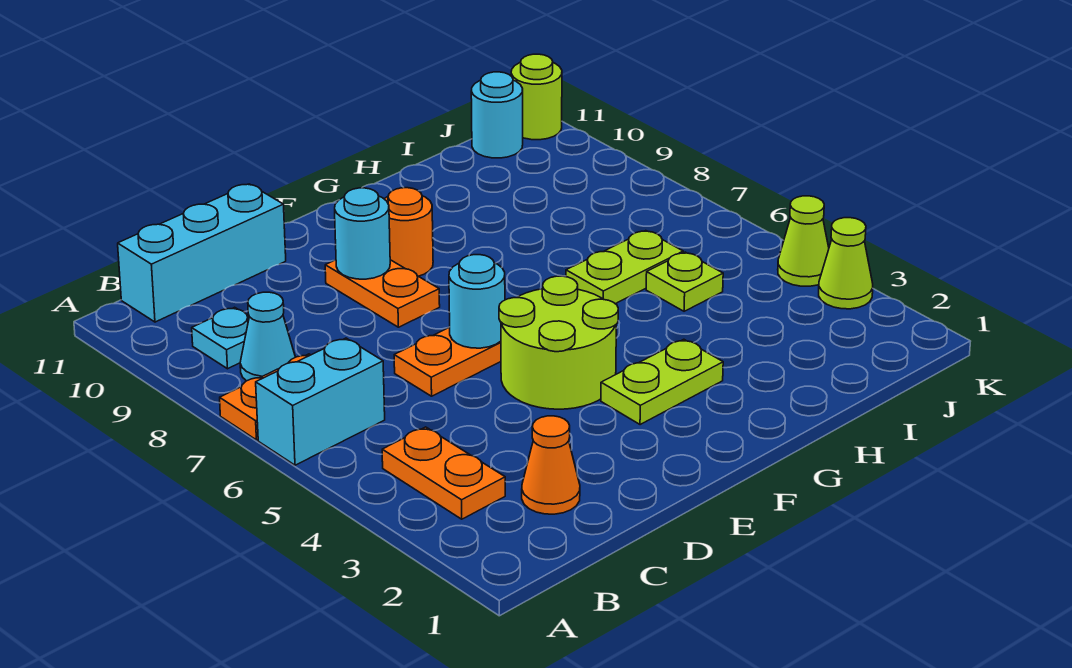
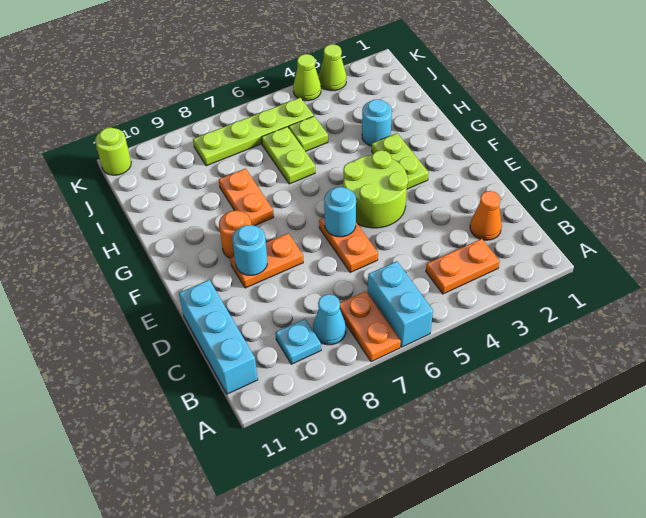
none -> orange 1x2 plate [219,169,274,226]
none -> lime 1x4 plate [193,98,314,166]
cyan 1x1 round brick [471,72,523,158] -> cyan 1x1 round brick moved to [362,99,392,146]

